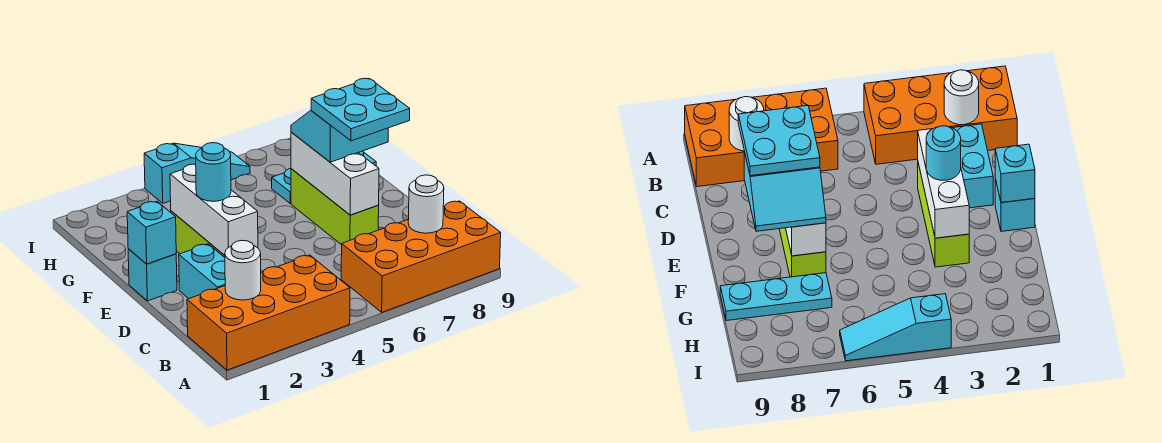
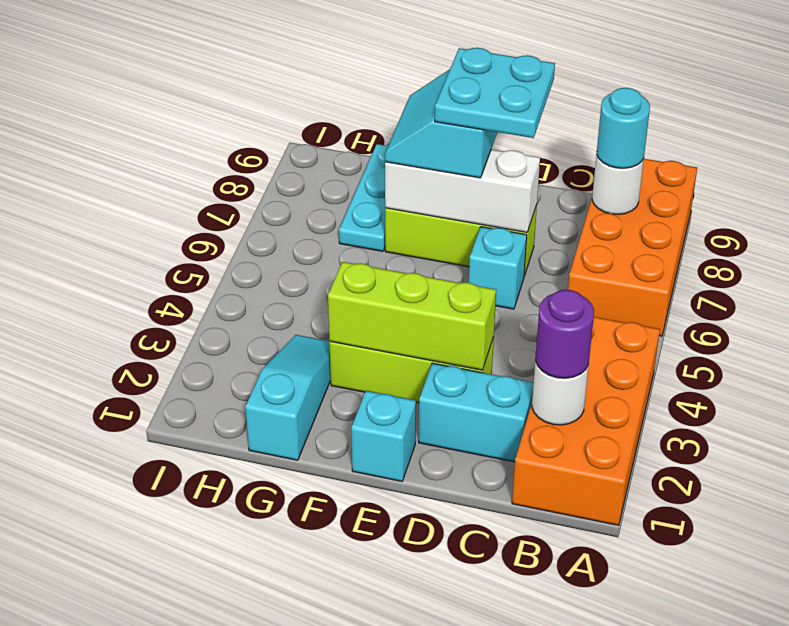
none -> purple 1x1 round brick [535,290,594,378]
white 1x3 brick [170,164,258,255] -> lime 1x3 brick [328,262,496,370]
cyan 1x1 brick [127,201,176,264] -> cyan 1x1 brick moved to [469,227,527,309]
cyan 1x1 round brick [196,143,231,201] -> cyan 1x1 round brick moved to [597,88,650,168]
cyan 1x3 slope [144,143,250,203] -> cyan 1x3 slope moved to [245,335,331,460]

